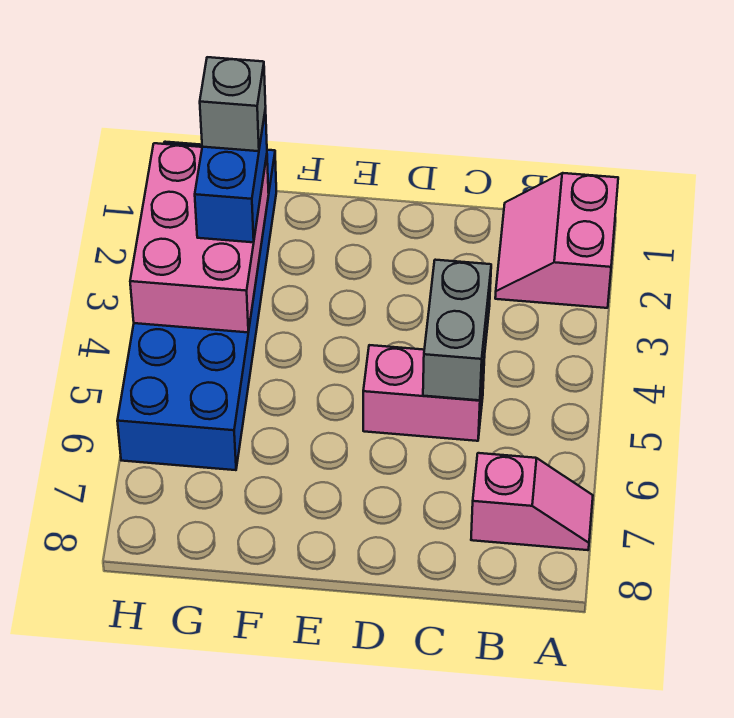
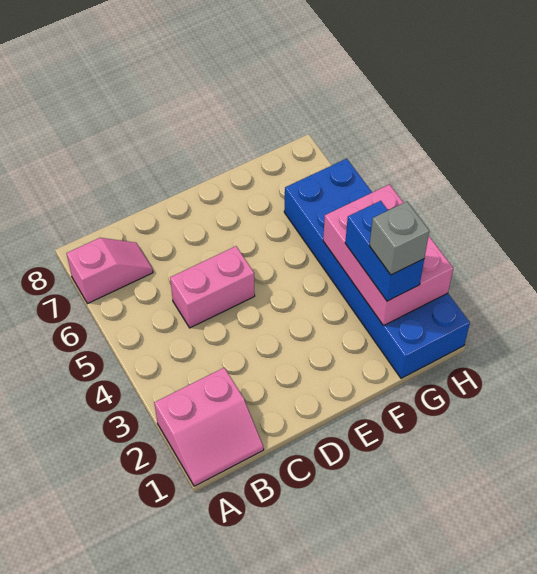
pink 2x2 slope [495,173,618,308] -> pink 2x2 slope turned to [154,368,264,486]
pink 1x2 slope [471,453,593,550] -> pink 1x2 slope turned to [66,238,153,304]
grey 1x2 brick [423,260,491,400] -> none

